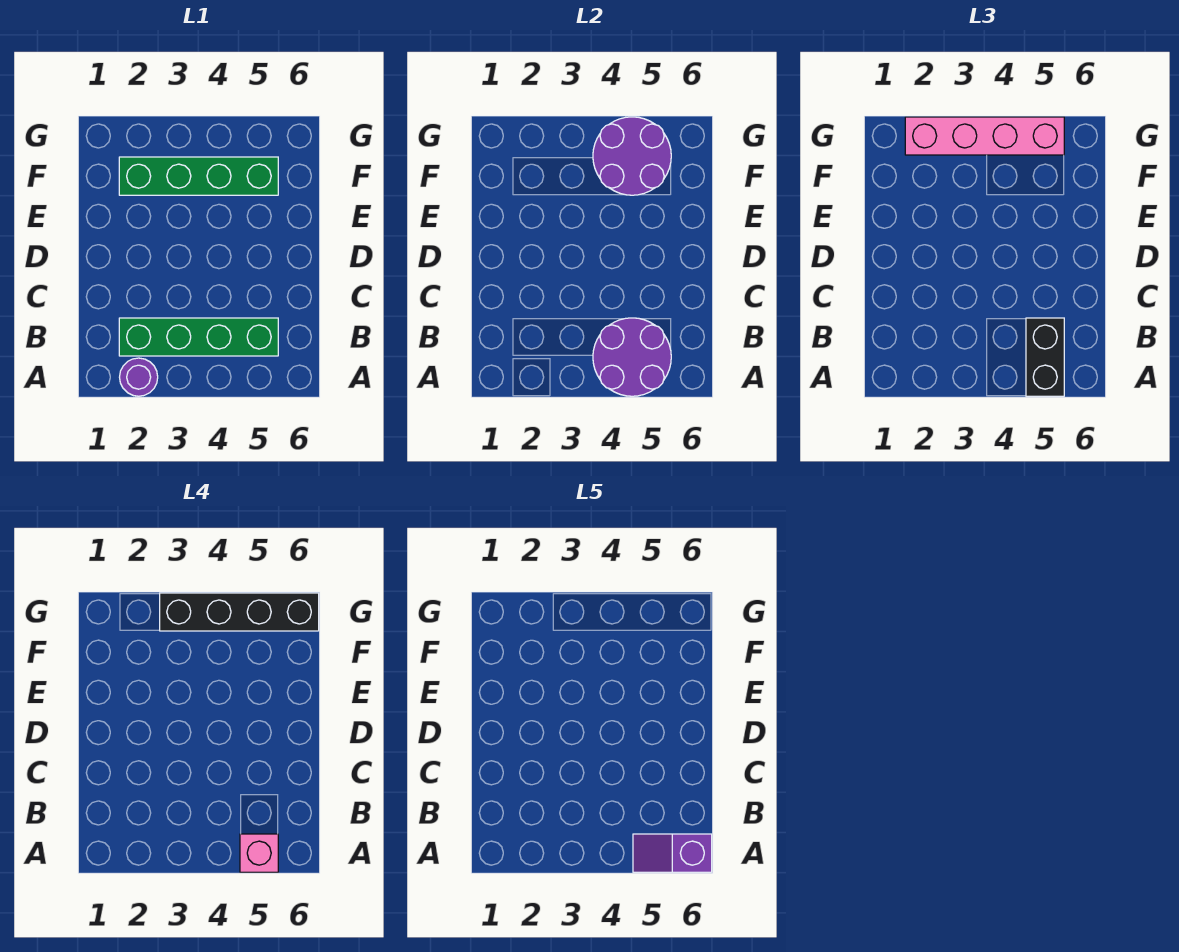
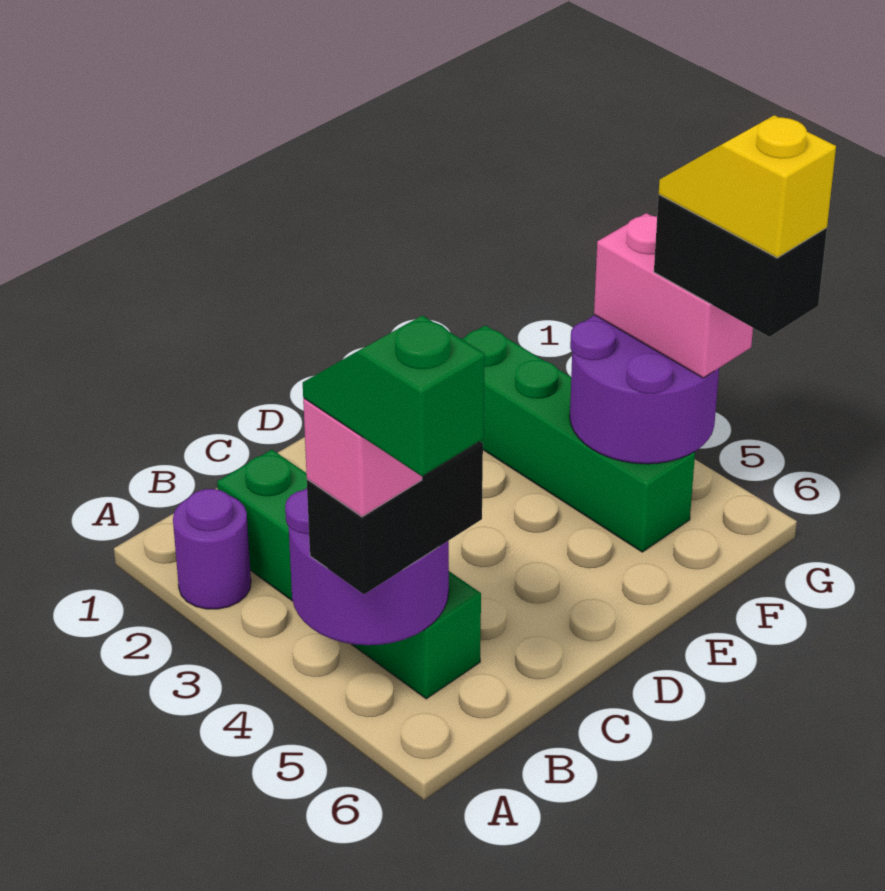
purple 1x2 slope [633,834,712,872] -> green 1x2 slope [303,315,485,476]
pink 1x4 brick [905,117,1064,155] -> pink 1x2 brick [594,213,753,378]
black 1x4 brick [160,593,319,631] -> black 1x2 brick [654,195,827,337]
none -> yellow 1x2 slope [659,115,836,258]

